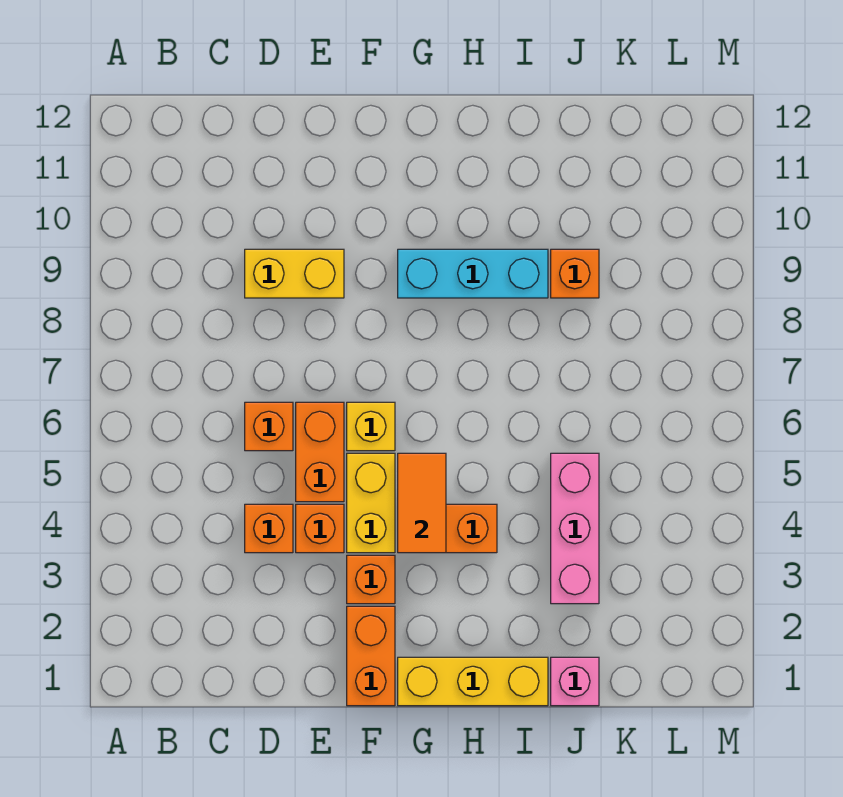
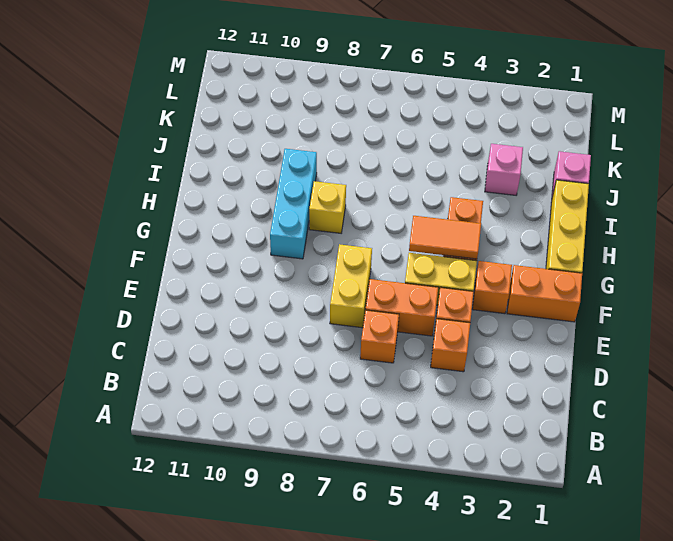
yellow 1x2 brick [245,249,344,298] -> yellow 1x2 brick moved to [330,244,372,328]
yellow 1x1 brick [347,402,395,451] -> yellow 1x1 brick moved to [309,181,346,233]
pink 1x3 brick [551,453,599,604] -> pink 1x1 brick [485,144,523,195]
orange 1x1 brick [551,249,599,298] -> none

